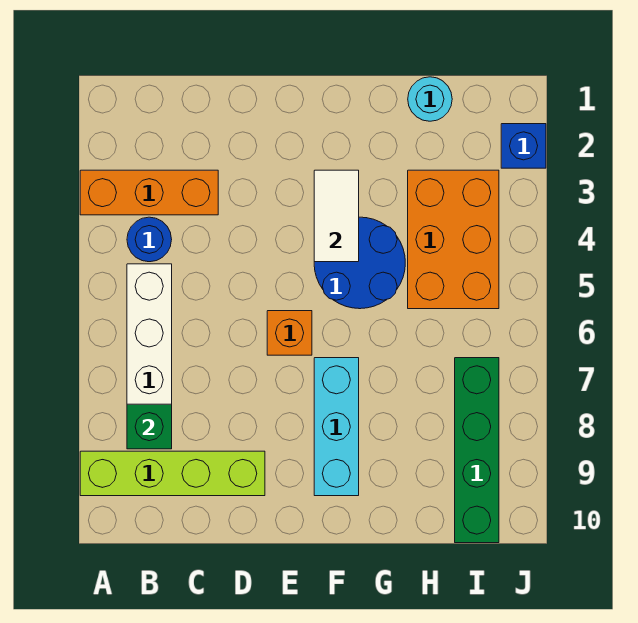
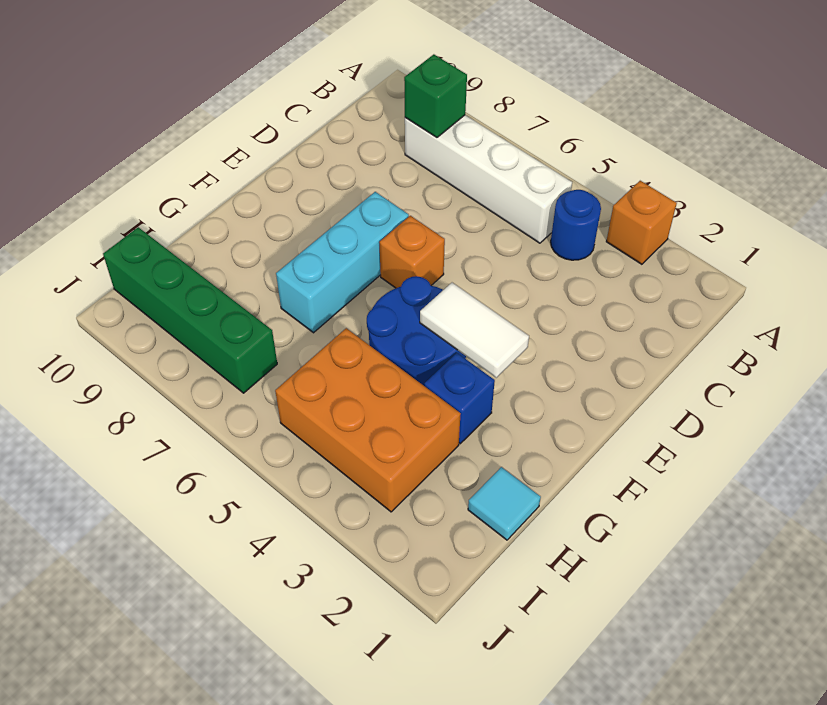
orange 1x3 brick [80,170,218,215] -> orange 1x1 brick [606,181,677,264]
lime 1x4 brick [80,451,265,496] -> none
cyan 1x3 brick [314,358,359,496] -> cyan 1x3 brick turned to [276,192,409,333]
cyan 1x1 round brick [408,77,452,121] -> cyan 1x1 tile [468,467,541,540]
blue 1x1 brick [501,124,546,168] -> blue 1x1 brick moved to [424,353,495,444]

